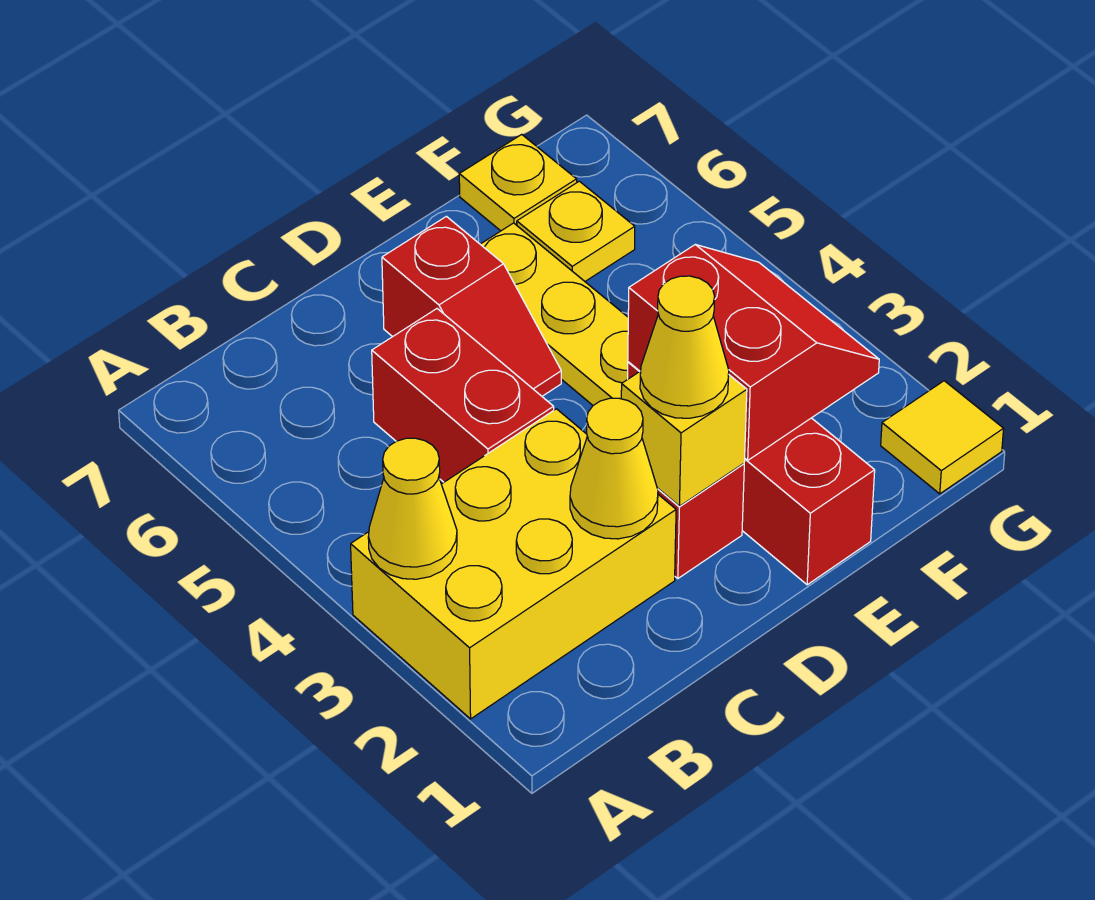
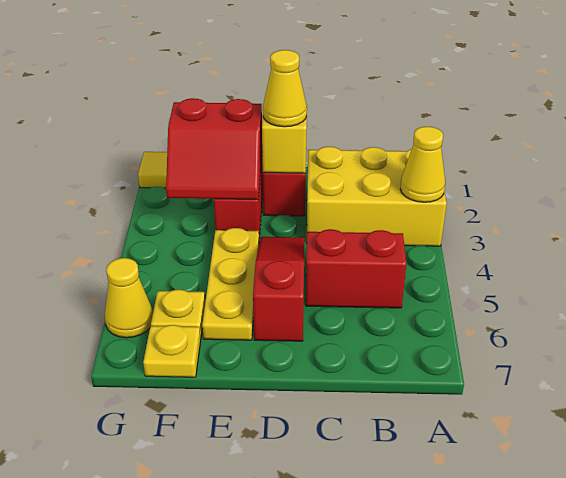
yellow 1x1 cone [570,398,658,539] -> yellow 1x1 cone moved to [105,258,153,338]
red 1x2 brick [372,309,554,482] -> red 1x2 brick turned to [306,229,406,308]
red 1x2 slope [382,216,561,396] -> red 1x3 slope [253,237,305,341]
red 2x2 slope [628,245,879,460] -> red 2x2 slope turned to [166,98,262,200]

